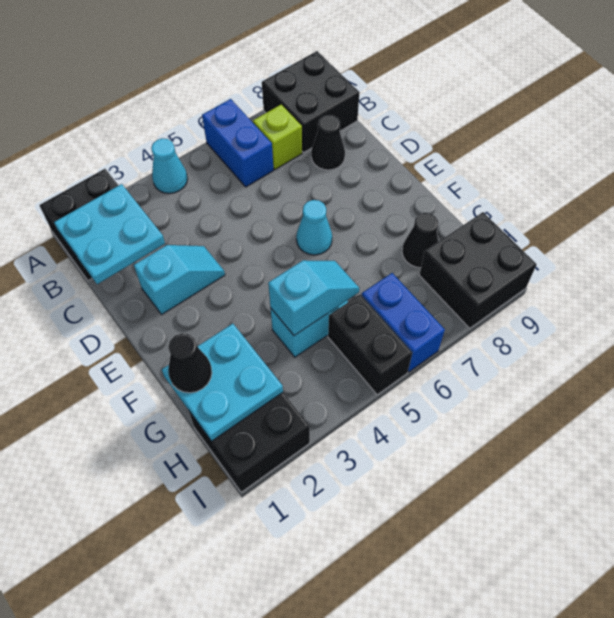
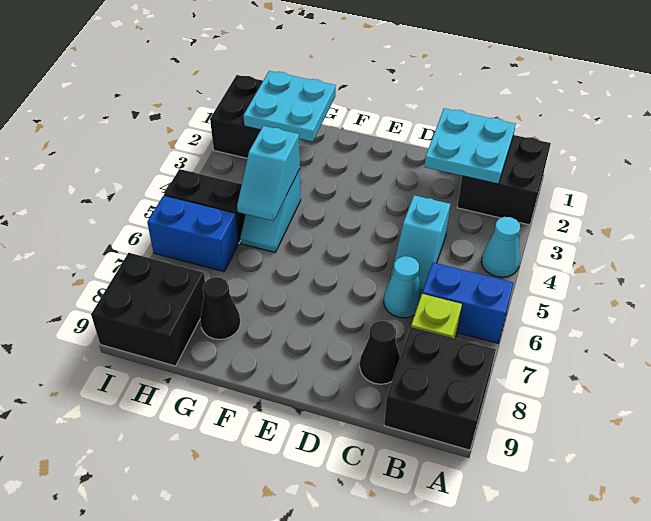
cyan 1x2 slope [134,245,225,315] -> cyan 1x2 slope moved to [390,195,450,290]
cyan 1x1 cone [296,200,332,255] -> cyan 1x1 cone moved to [384,256,422,318]
black 1x1 cone [168,333,212,393] -> none

